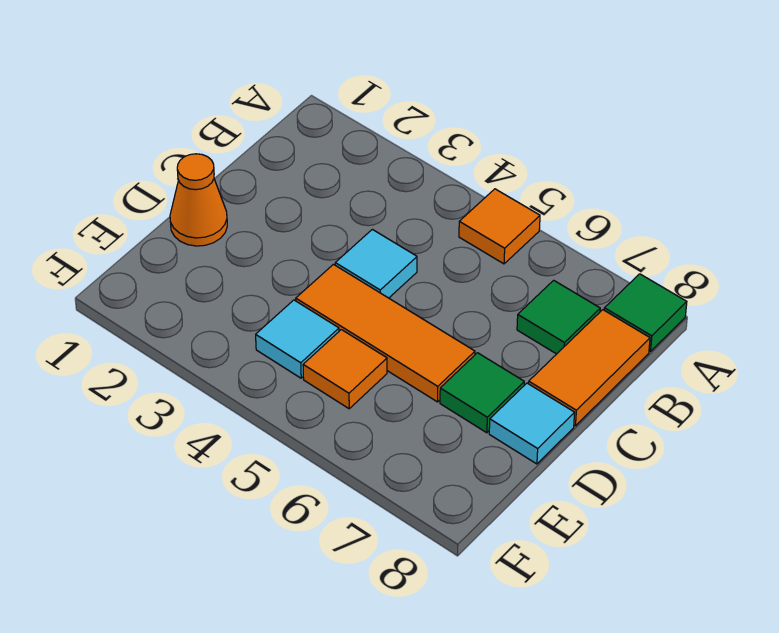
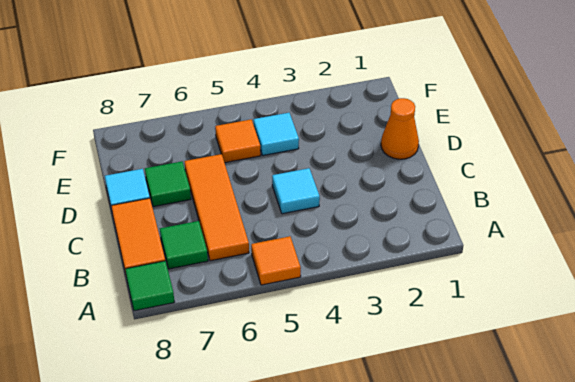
orange 1x3 tile [296,264,475,402] -> orange 1x3 tile turned to [184,154,249,261]

